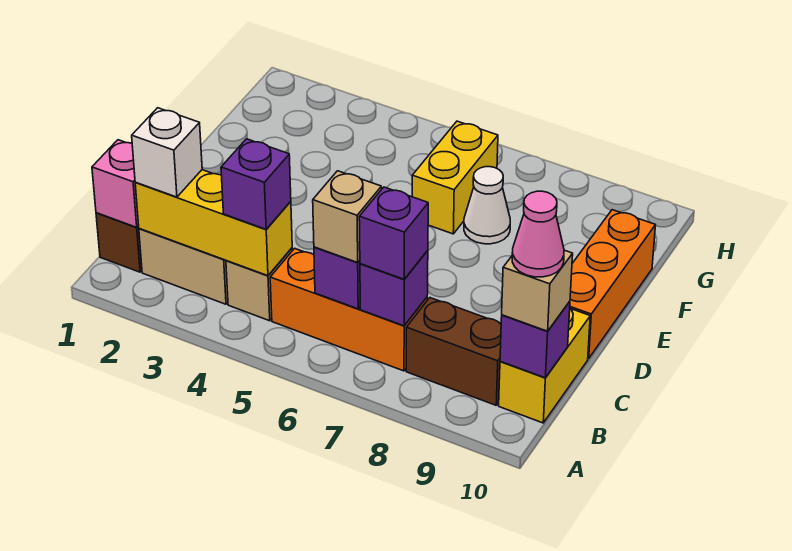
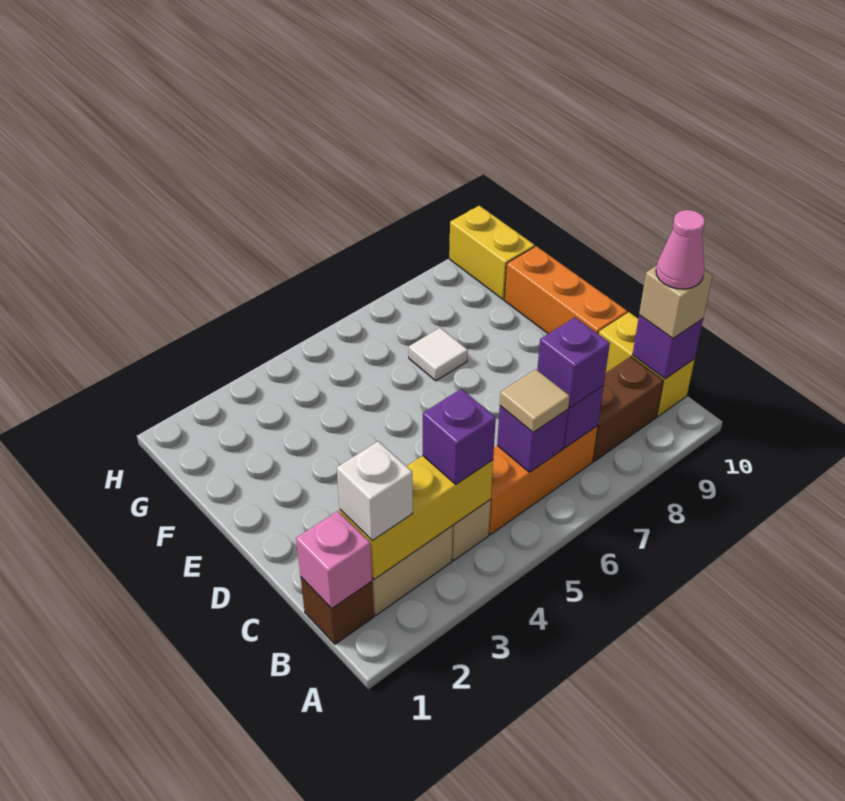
tan 1x1 brick [313,171,382,262] -> tan 1x1 tile [500,369,570,432]
yellow 1x2 brick [412,121,498,234] -> yellow 1x2 brick moved to [449,206,535,299]
white 1x1 cone [464,167,510,244] -> white 1x1 tile [409,328,468,381]

